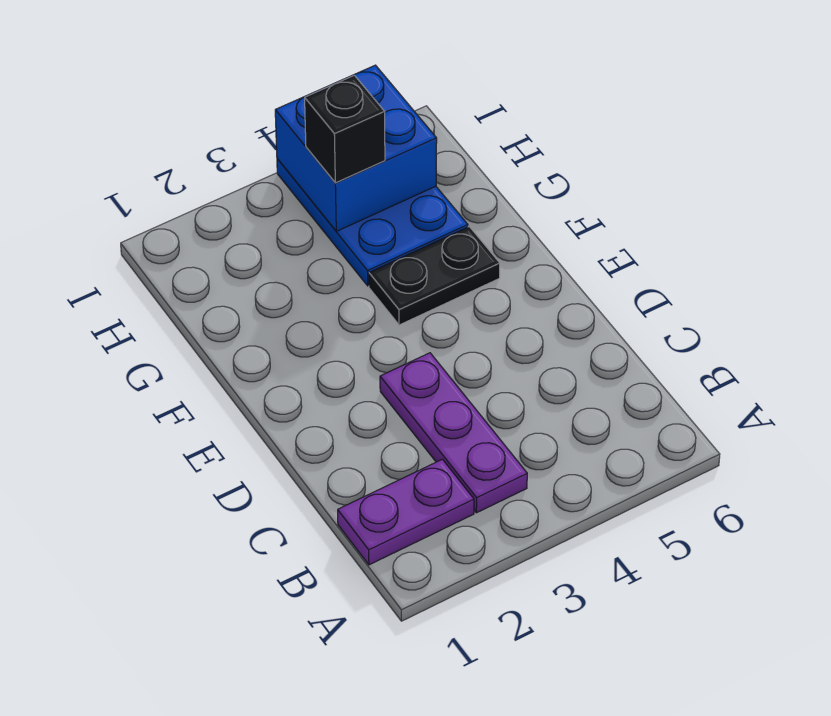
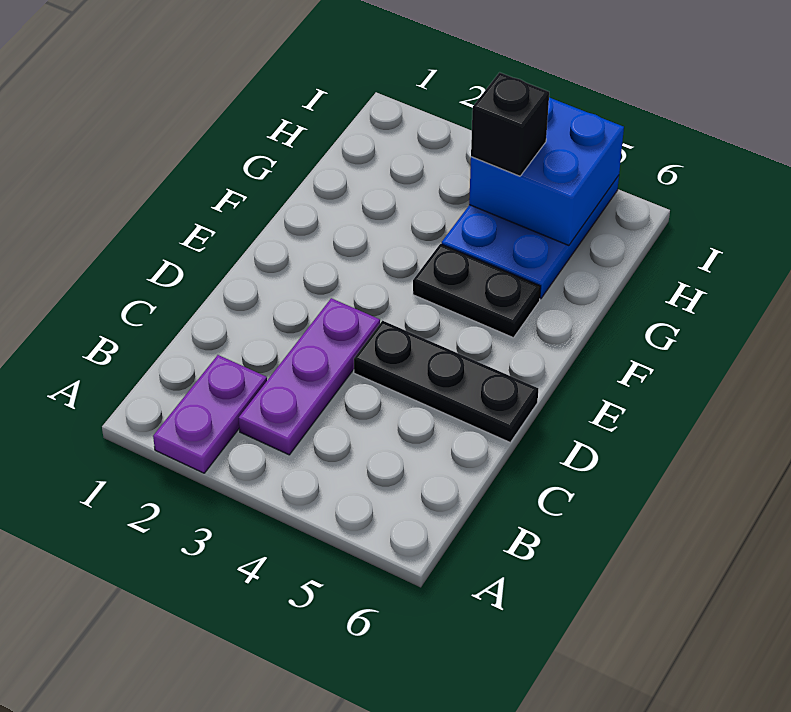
purple 1x2 plate [338,459,474,565] -> purple 1x2 plate turned to [153,355,267,473]
none -> black 1x3 plate [354,321,538,442]

